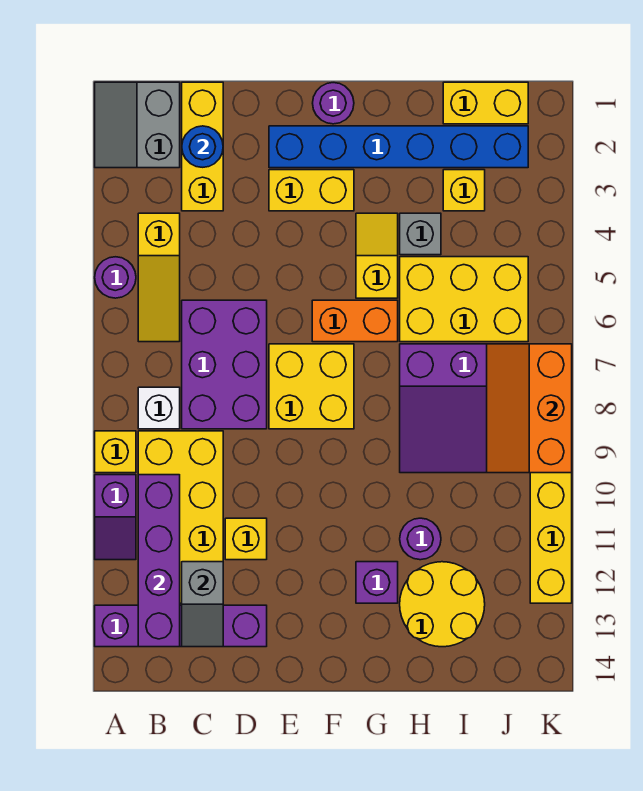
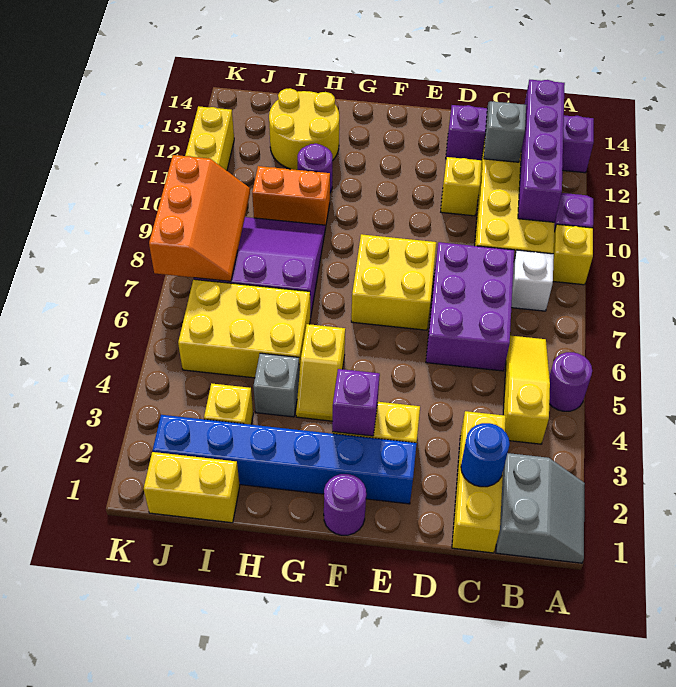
orange 1x2 brick [312,300,398,342] -> orange 1x2 brick moved to [252,166,330,228]
purple 1x1 brick [356,562,398,603] -> purple 1x1 brick moved to [332,369,380,436]

